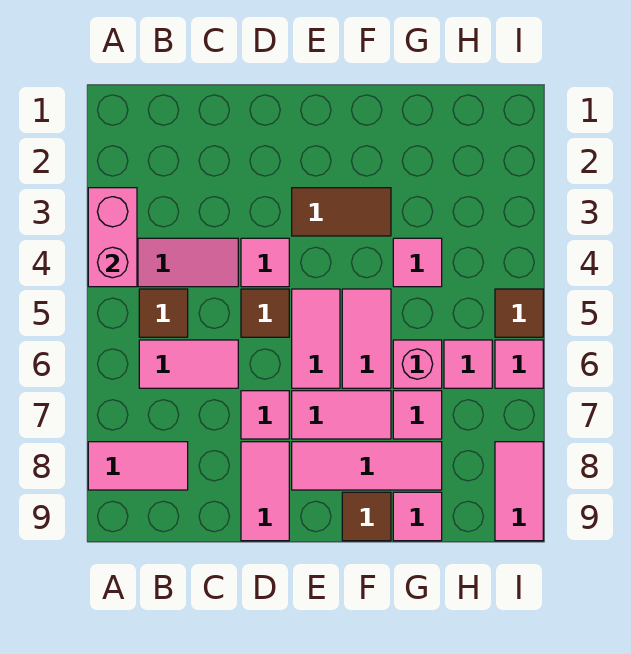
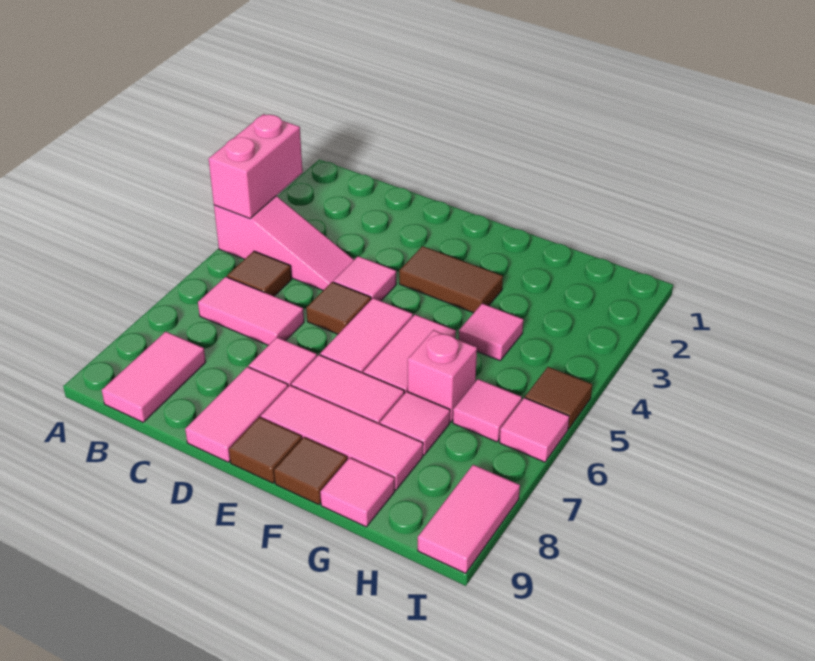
pink 1x2 tile [88,442,188,490] -> pink 1x2 tile turned to [102,332,206,422]
none -> brown 1x1 tile [229,417,302,483]

